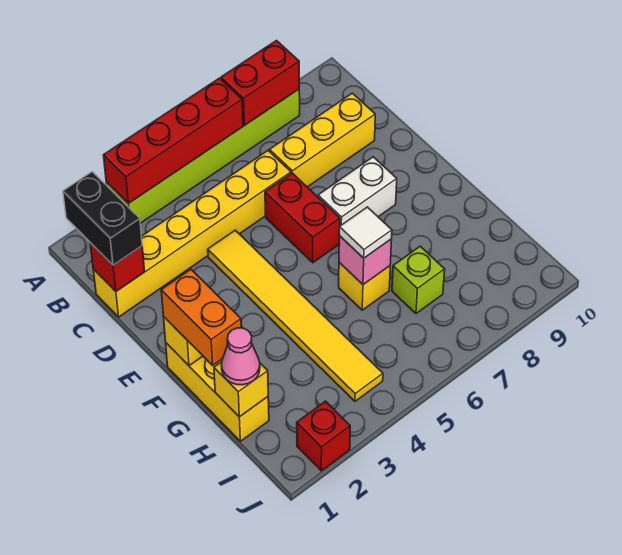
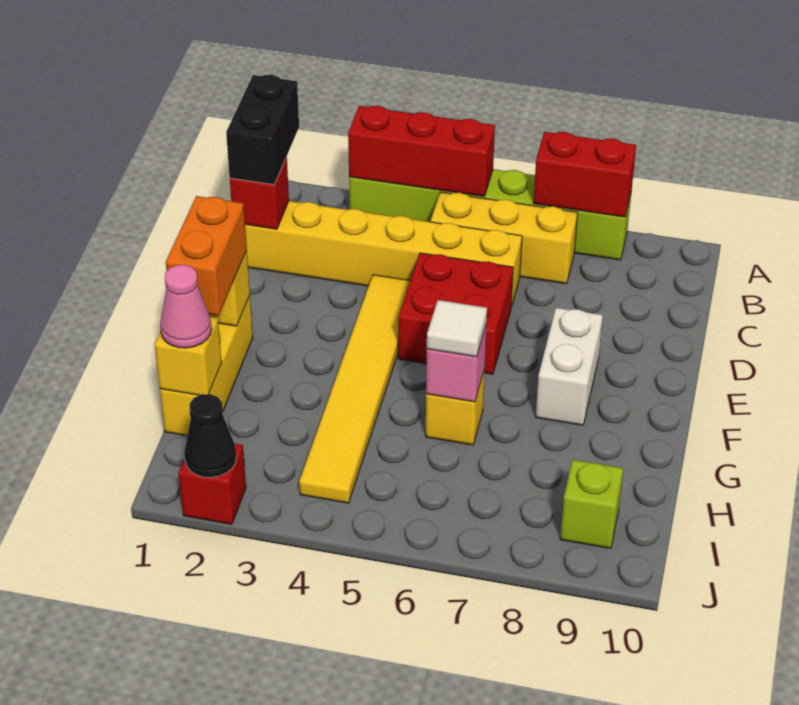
red 1x4 brick [103,78,243,203] -> red 1x3 brick [348,106,495,196]
yellow 1x3 brick [270,93,375,187] -> yellow 1x3 brick moved to [431,192,578,284]
red 1x2 brick [265,173,340,263] -> red 2x2 brick [398,253,513,374]
white 1x2 brick [318,157,397,226] -> white 1x2 brick turned to [536,308,603,425]
lime 1x1 brick [392,246,445,314] -> lime 1x1 brick moved to [560,460,623,548]
none -> black 1x1 cone [184,394,237,477]

